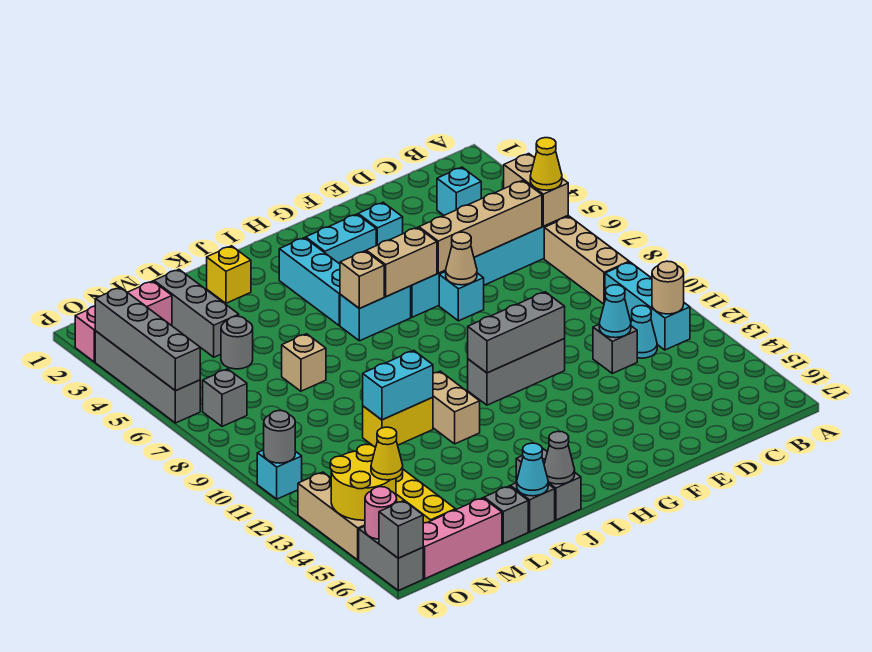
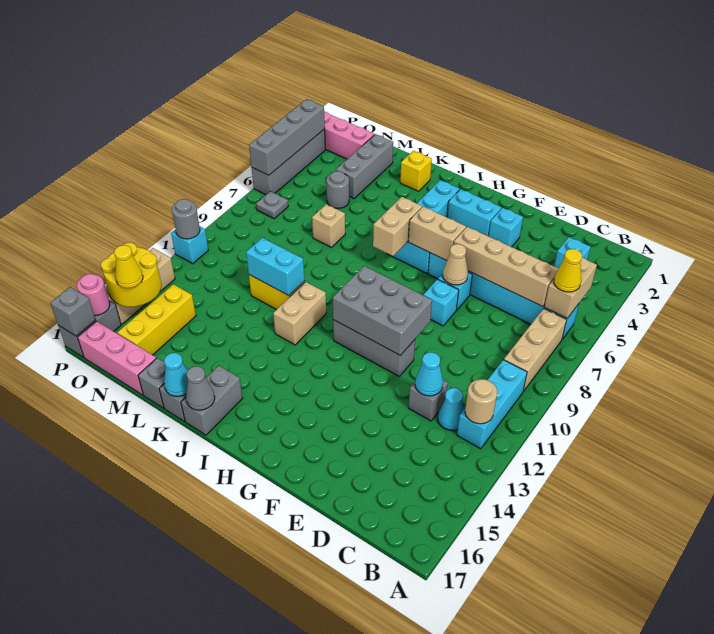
none -> cyan 1x1 brick [424,279,459,326]
grey 1x3 brick [468,292,565,373] -> grey 2x3 brick [333,266,432,356]
tan 1x1 brick [340,251,384,309] -> tan 1x2 brick [373,197,422,256]
grey 1x1 brick [203,369,247,426] -> grey 1x1 plate [256,191,288,219]

